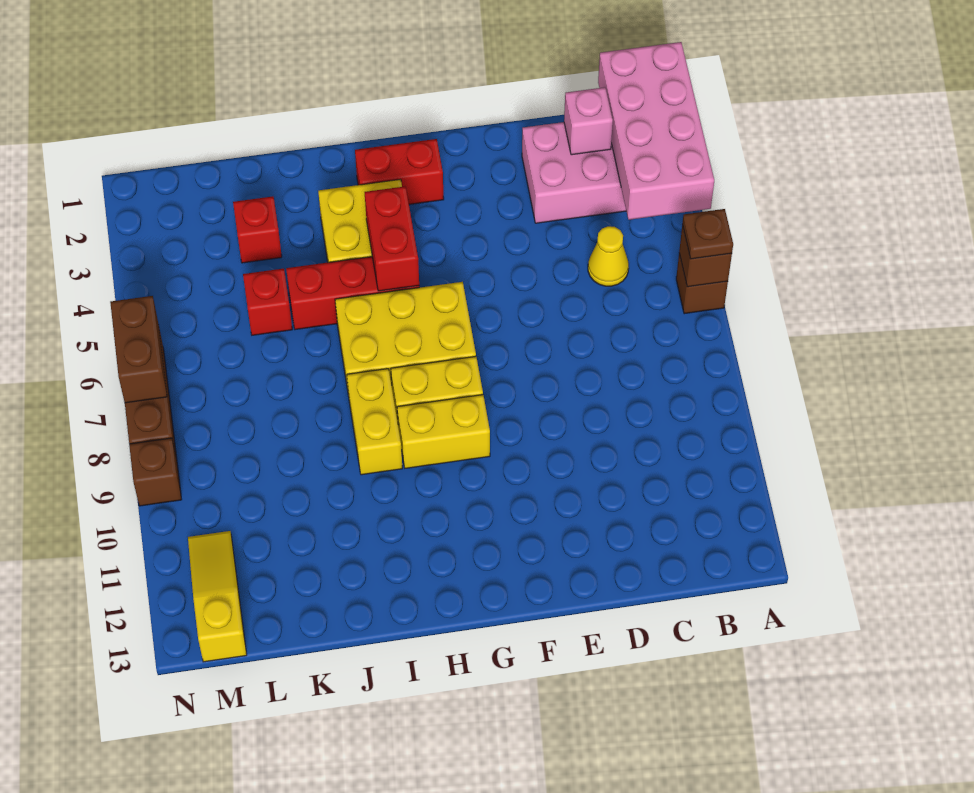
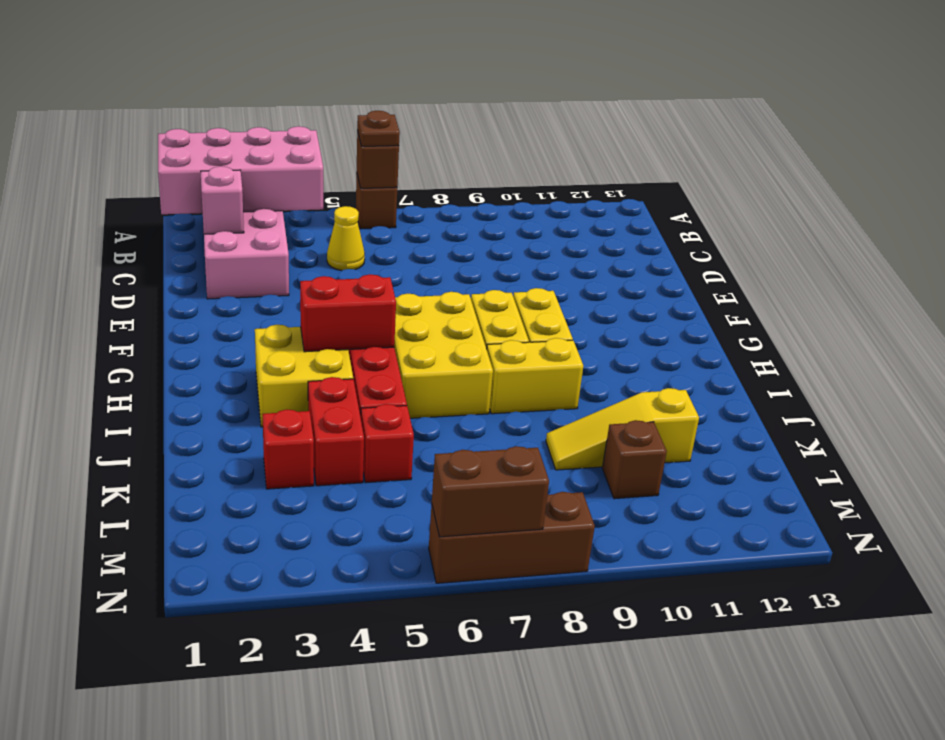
red 1x2 brick [355,139,444,204] -> red 1x2 brick moved to [308,377,364,486]
yellow 1x3 slope [188,531,247,662] -> yellow 1x3 slope moved to [546,388,699,470]
brown 1x1 brick [129,438,182,506] -> brown 1x1 brick moved to [602,420,667,499]

